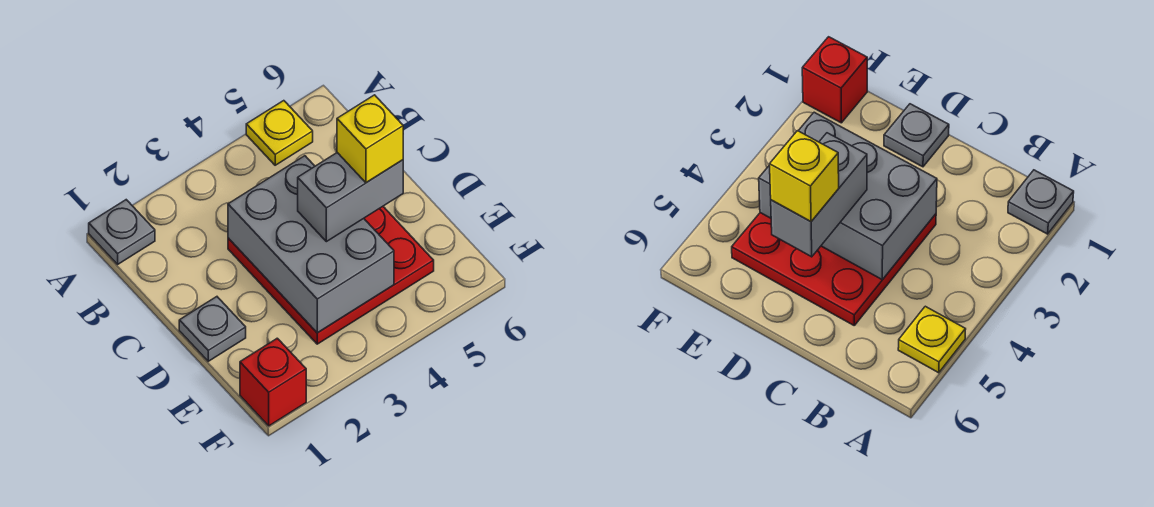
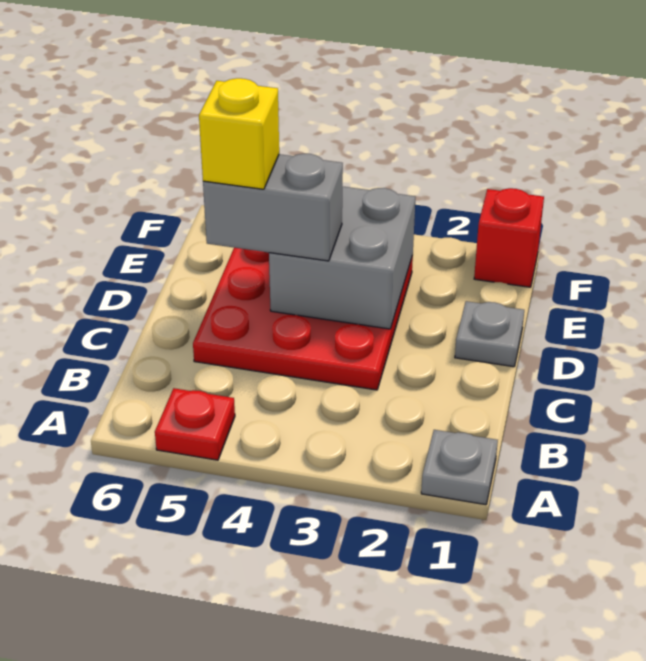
yellow 1x1 plate [246,101,313,165] -> red 1x1 plate [155,388,235,460]
grey 2x3 brick [228,156,394,333] -> grey 2x2 brick [269,186,415,329]

